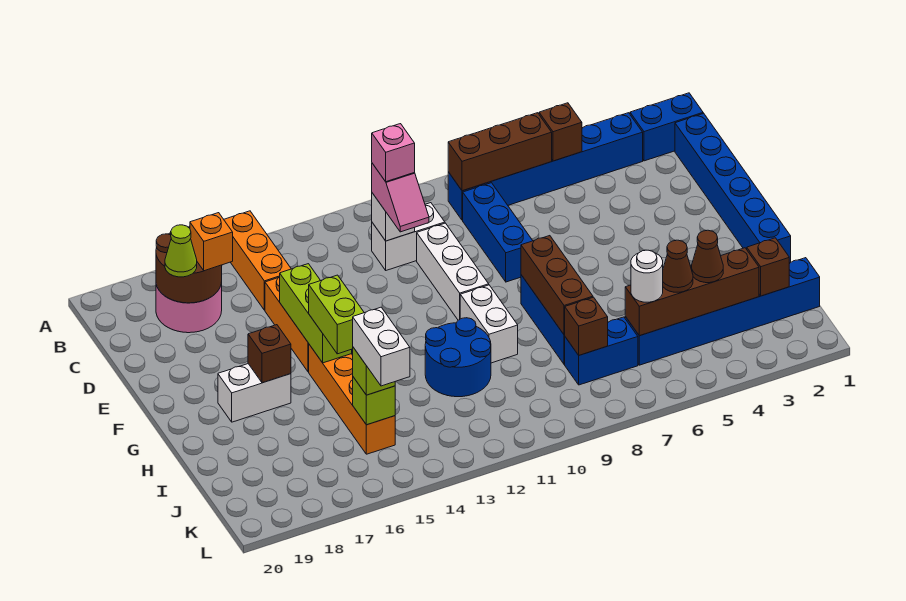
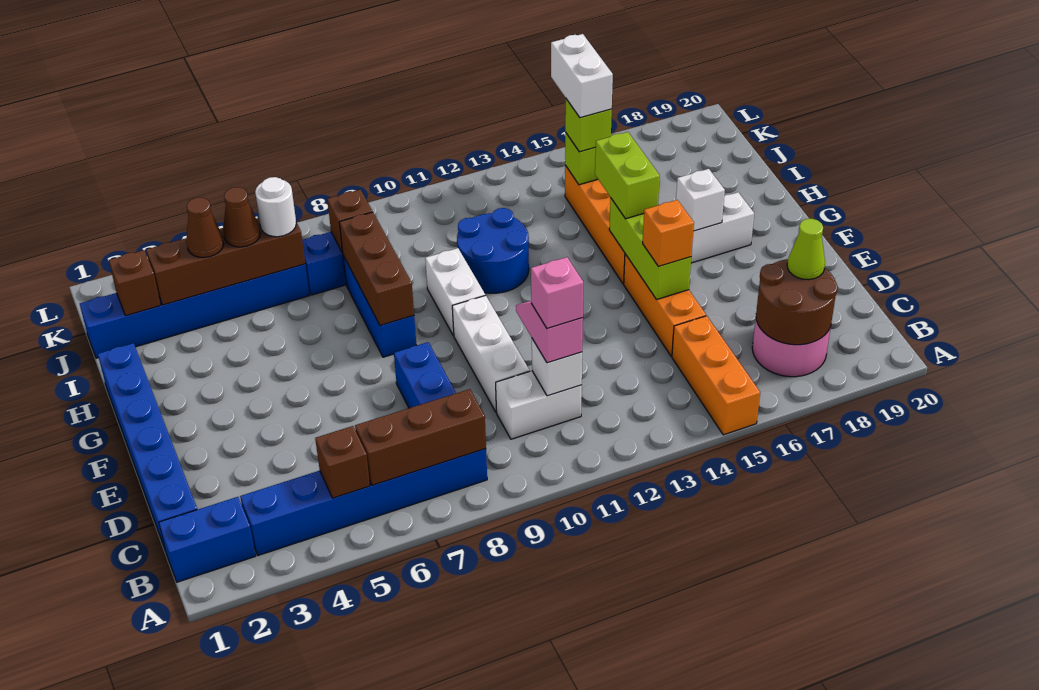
orange 1x1 brick [190,213,233,271] -> orange 1x1 brick moved to [643,200,694,267]
brown 1x1 brick [248,325,291,383] -> white 1x1 brick [676,169,725,231]

